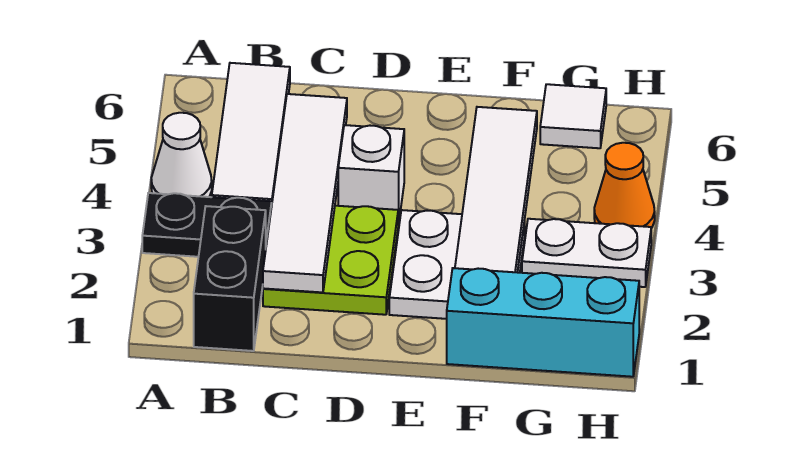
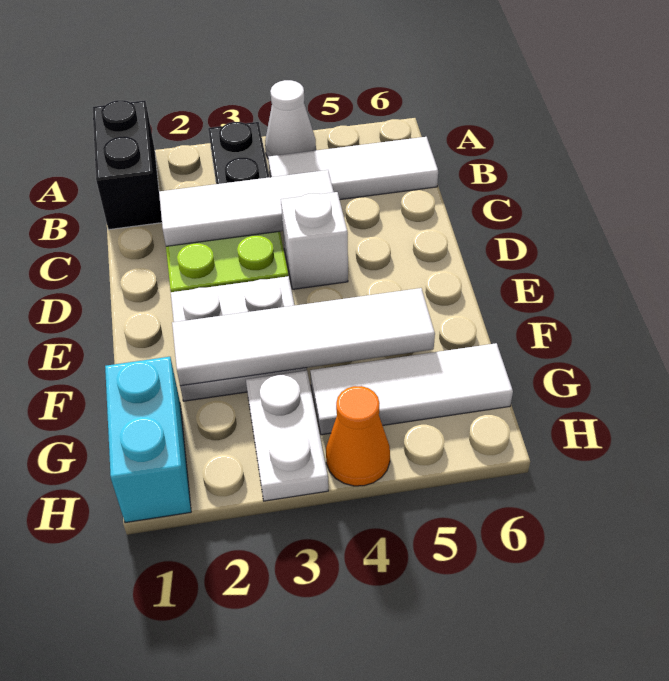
black 1x2 brick [194,206,266,351] -> black 1x2 brick turned to [93,100,162,230]
white 1x4 tile [263,94,347,292] -> white 1x3 tile [159,170,334,246]
cyan 1x3 brick [447,268,639,377] -> cyan 1x2 brick [105,357,191,523]
white 1x1 tile [540,84,606,148] -> white 1x3 tile [310,343,513,435]

